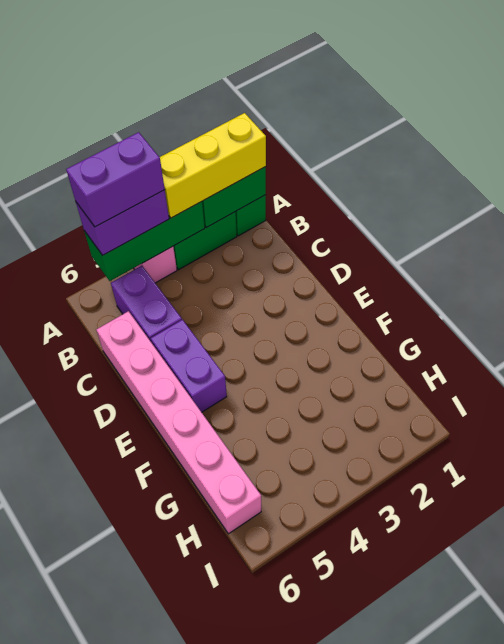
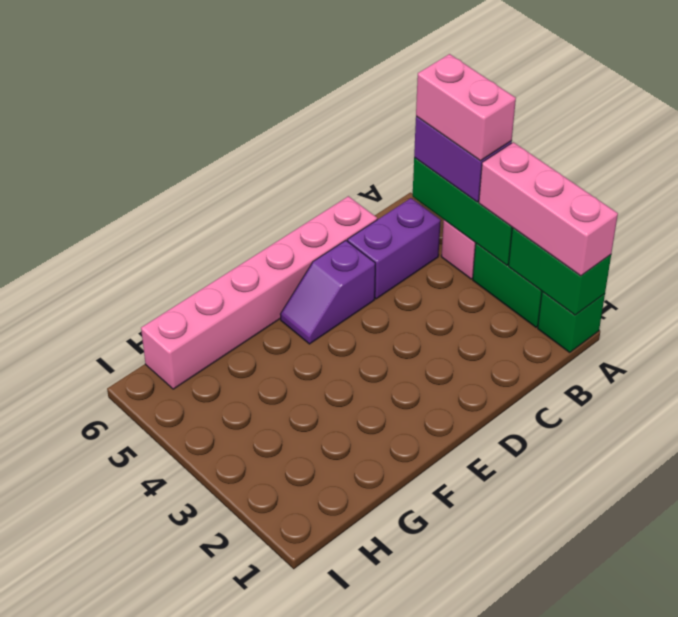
yellow 1x3 brick [160,113,266,218] -> pink 1x3 brick [479,142,618,276]
purple 1x2 brick [66,132,165,227] -> pink 1x2 brick [416,54,516,161]
purple 1x2 brick [151,320,227,412] -> purple 1x2 slope [280,240,375,344]

